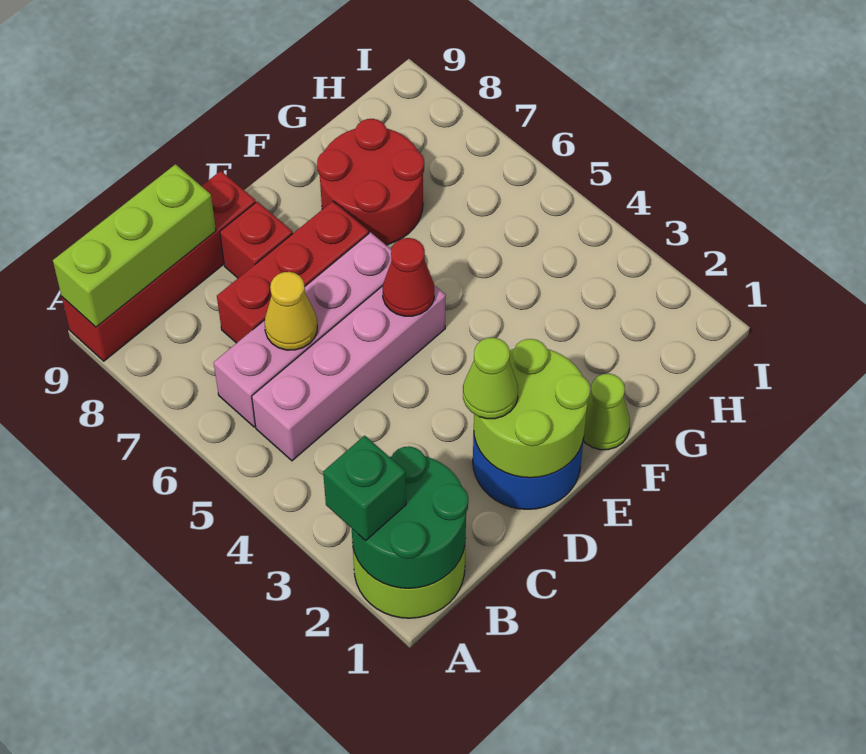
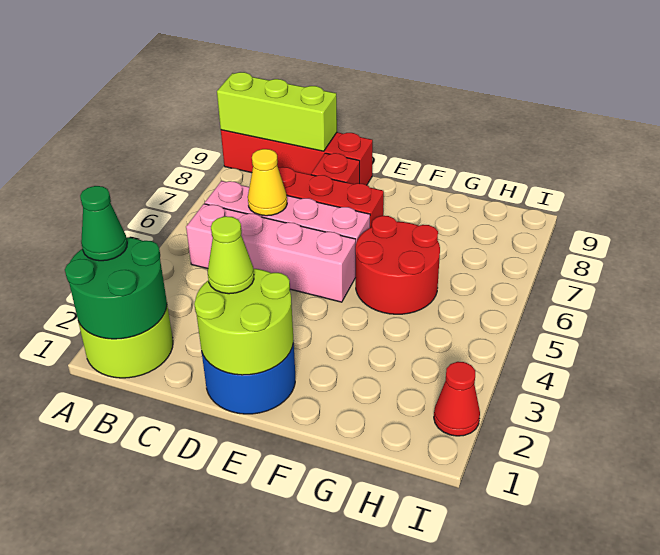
green 1x1 brick [323,435,406,541] -> green 1x1 cone [80,186,127,261]
red 1x1 cone [383,238,434,316] -> red 1x1 cone moved to [434,362,480,436]
lime 1x1 cone [583,374,630,450] -> none
red 2x2 round brick [317,119,424,245] -> red 2x2 round brick moved to [356,216,440,314]

